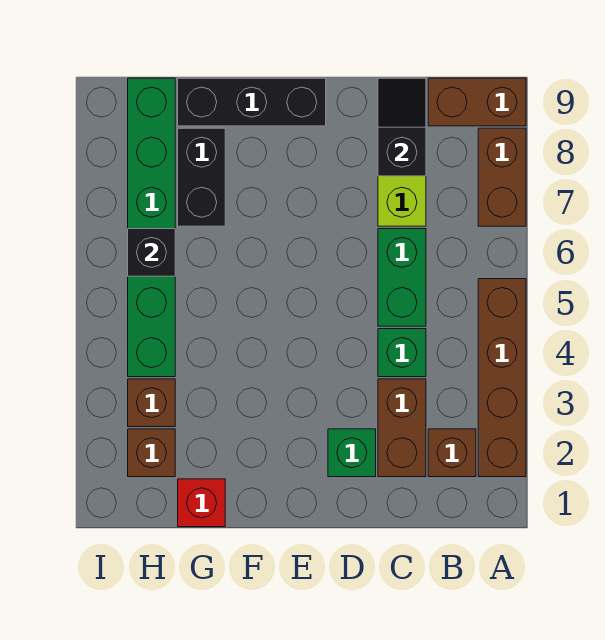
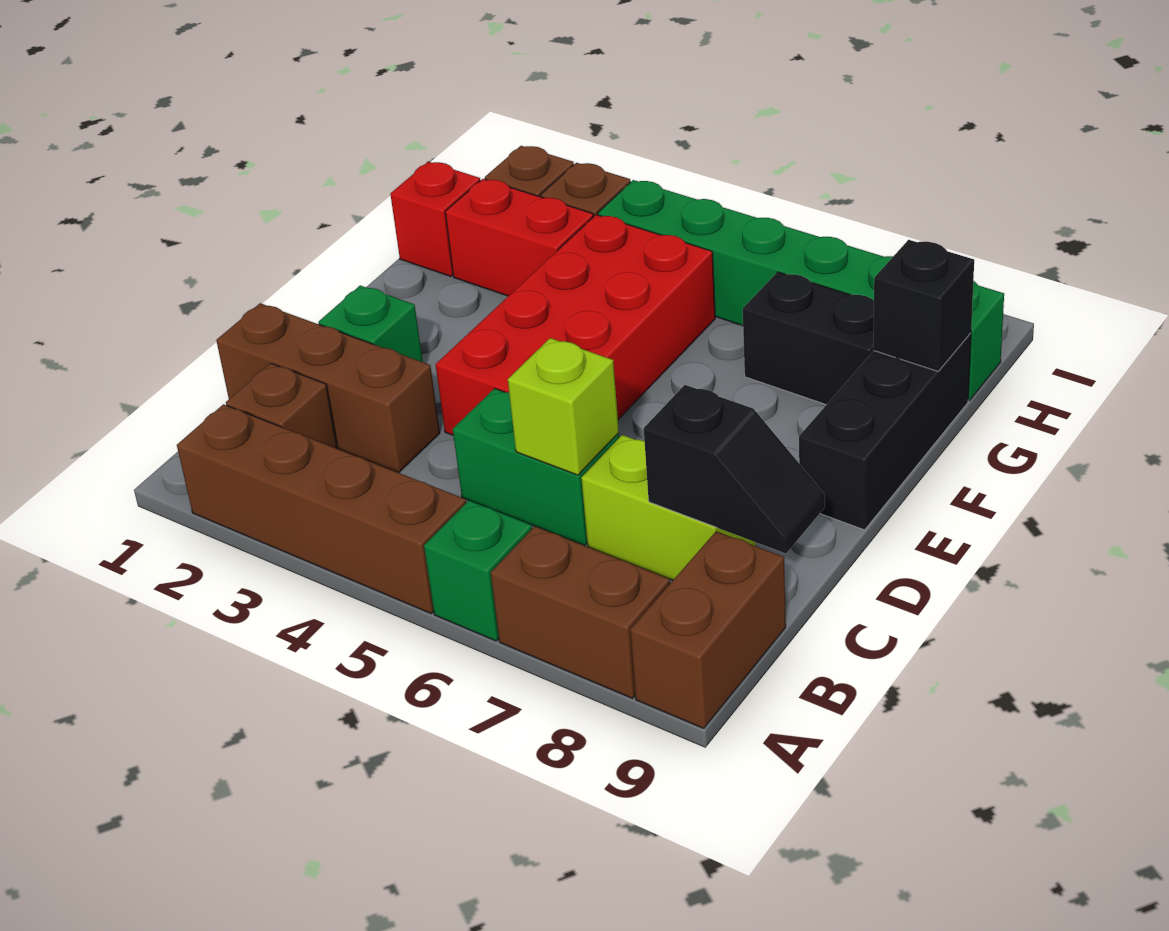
brown 1x2 brick [378,379,426,477] -> brown 1x3 brick [216,303,440,473]
green 1x1 brick [378,329,426,377] -> green 1x1 brick moved to [424,500,532,641]
none -> lime 1x1 brick [508,338,619,475]
none -> red 2x4 brick [436,215,715,435]
none -> red 1x2 brick [445,179,593,296]
black 1x1 brick [128,229,175,276] -> black 1x1 brick moved to [873,240,974,371]

